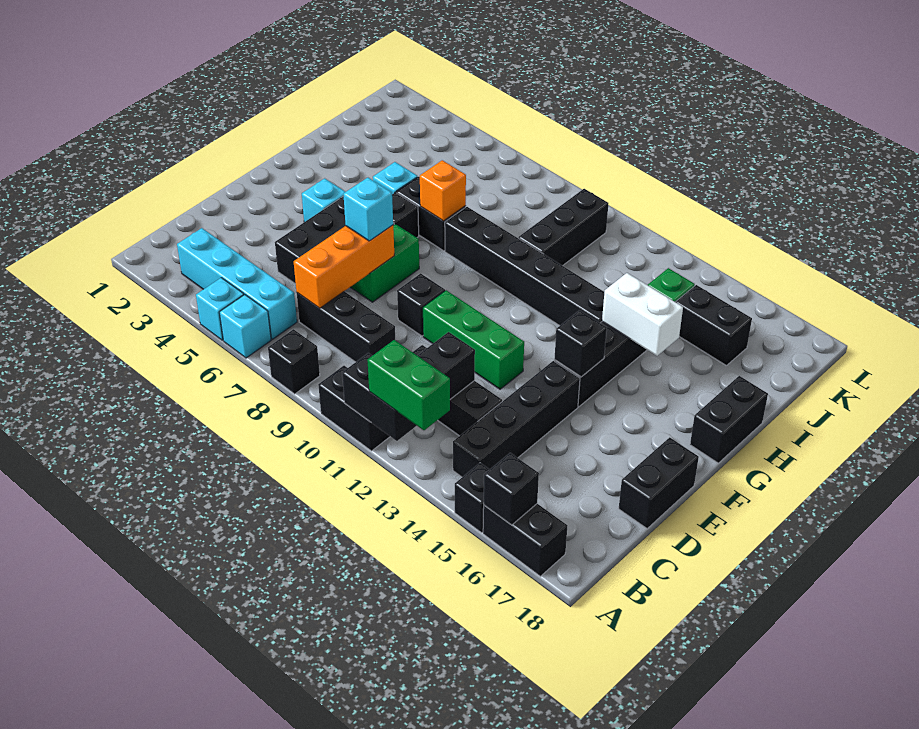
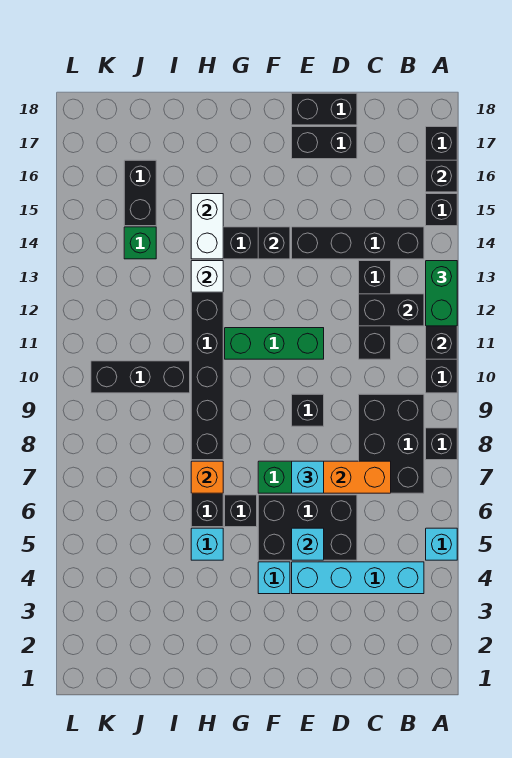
cyan 1x1 brick [219,295,271,358] -> cyan 1x1 brick moved to [292,528,324,560]
cyan 1x4 brick [177,228,297,339] -> cyan 1x4 brick turned to [292,562,424,594]
black 1x3 brick [297,291,395,362] -> black 2x3 brick [359,394,424,493]
green 1x3 brick [423,290,524,389] -> green 1x3 brick turned to [225,328,324,359]
black 1x2 brick [690,376,768,463] -> black 1x2 brick moved to [292,127,357,159]
none -> white 1x1 brick [191,261,223,292]

